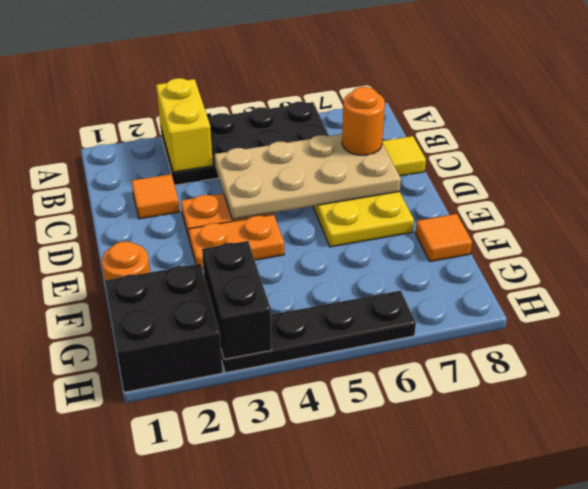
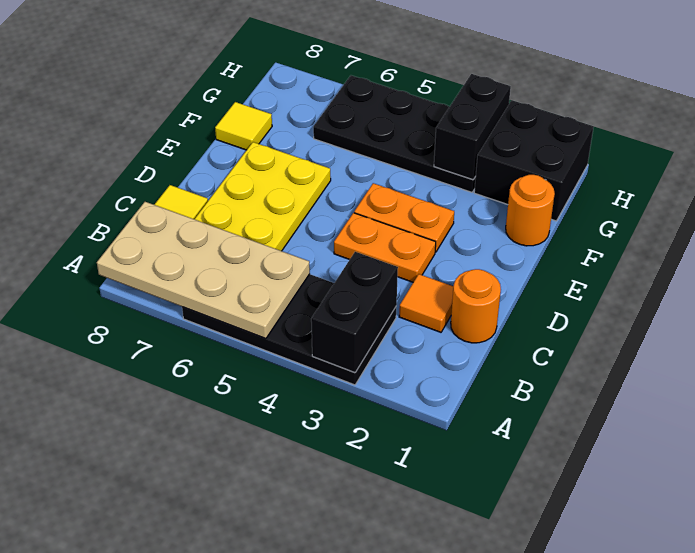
yellow 1x2 brick [156,78,213,172] -> black 1x2 brick [311,252,398,373]
tan 2x4 plate [214,134,401,220] -> tan 2x4 plate moved to [97,202,310,338]
orange 1x1 round brick [342,87,385,155] -> orange 1x1 round brick moved to [451,269,501,343]
orange 1x1 tile [415,214,472,262] -> yellow 1x1 tile [215,102,272,150]
black 1x4 plate [221,291,416,373] -> black 2x4 plate [313,75,476,192]

